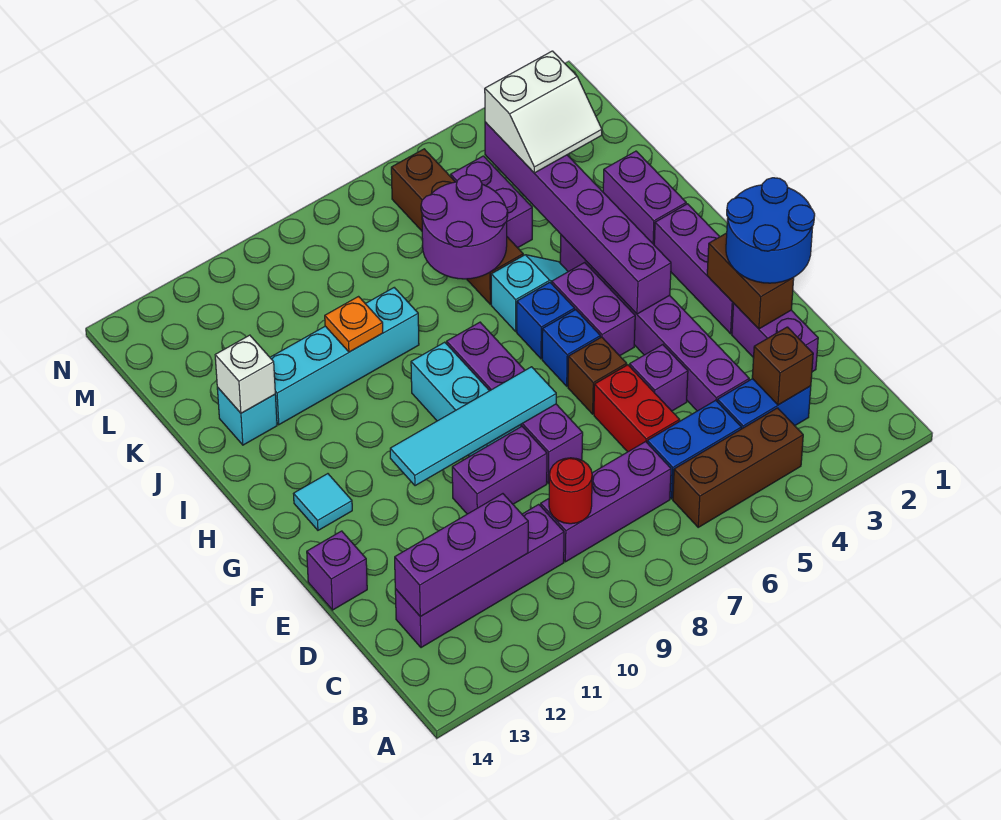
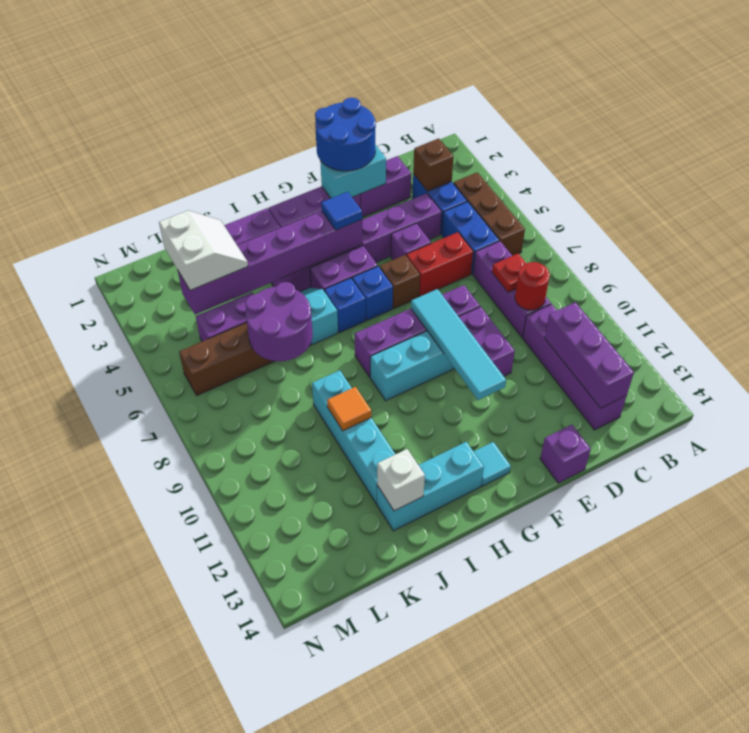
none -> red 1x1 plate [492,254,526,292]
brown 1x2 brick [707,233,794,329] -> cyan 1x2 brick [320,145,386,198]
none -> blue 1x1 tile [321,192,362,230]
orange 1x1 plate [325,297,383,352] -> orange 1x1 tile [327,387,371,431]
cyan 1x1 brick [217,387,277,445] -> cyan 1x3 brick [377,442,484,531]

